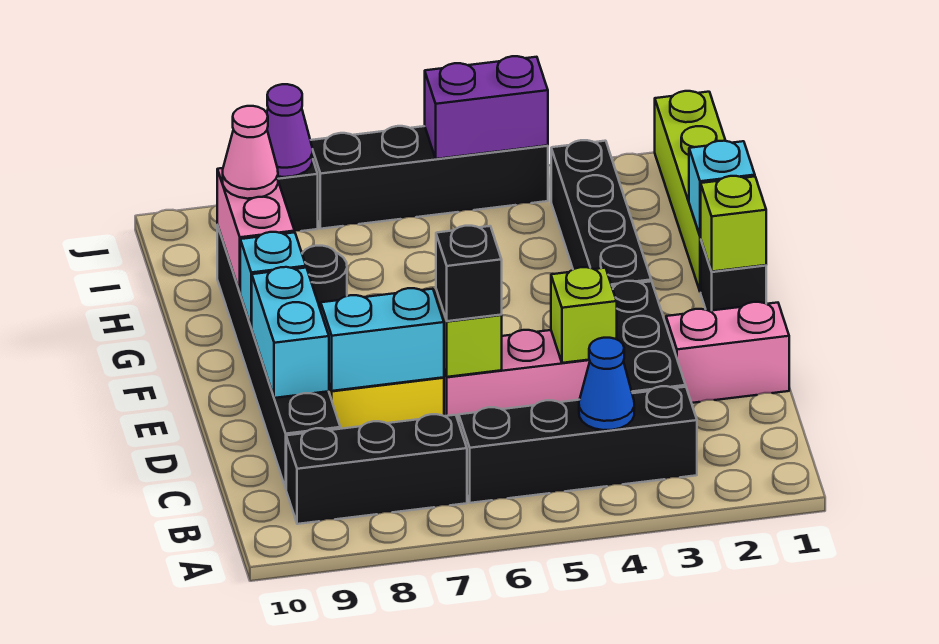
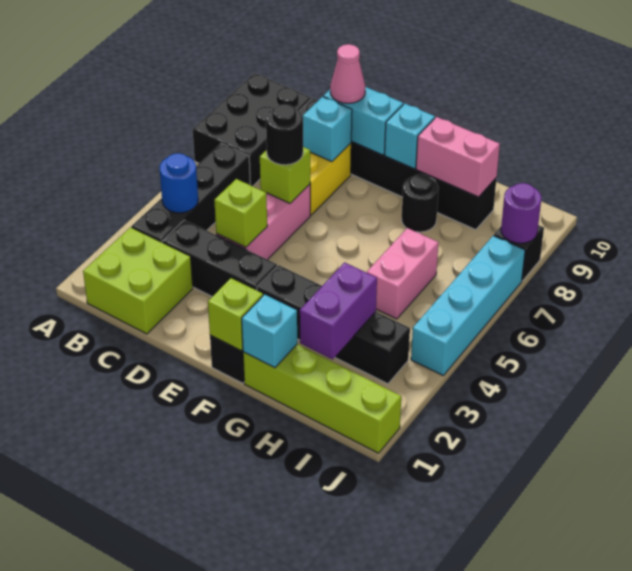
none -> lime 2x2 brick [83,227,193,334]
blue 1x1 cone [579,338,634,430] -> blue 1x1 round brick [160,153,198,213]
black 1x3 brick [286,414,467,524] -> black 2x3 brick [193,73,311,186]
pink 1x2 brick [666,302,789,403] -> pink 1x2 brick moved to [367,228,439,319]
black 1x1 brick [436,226,502,321] -> black 1x1 round brick [266,104,303,165]
cyan 1x2 brick [321,288,444,391] -> cyan 1x1 brick [303,97,352,162]
pink 1x1 cone [223,106,278,199] -> pink 1x1 cone moved to [330,44,365,103]
black 1x4 brick [310,126,548,229] -> cyan 1x4 brick [411,236,525,375]
purple 1x2 brick [425,56,548,159] -> purple 1x2 brick moved to [300,262,377,359]
purple 1x1 cone [267,84,313,177] -> purple 1x1 round brick [501,183,541,243]

